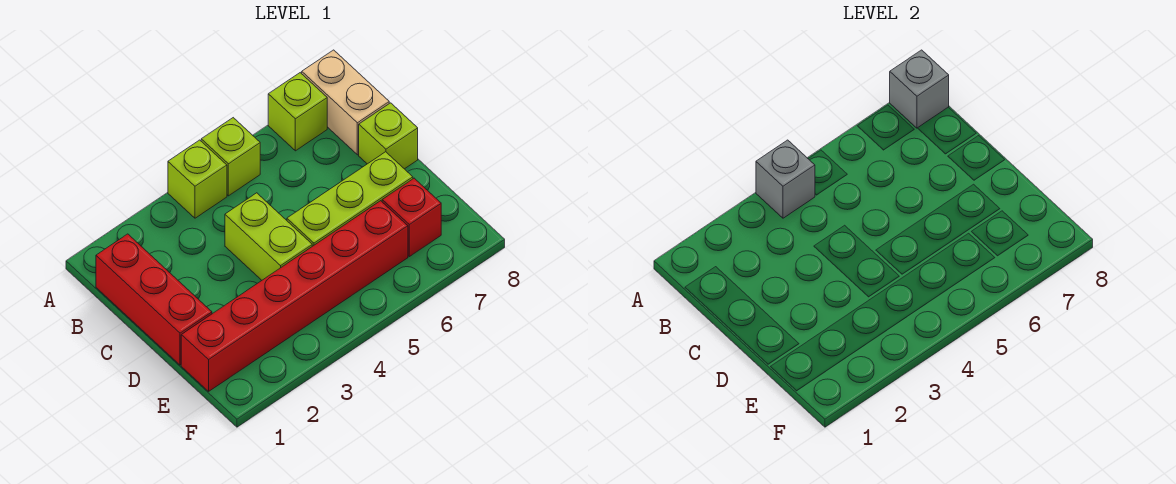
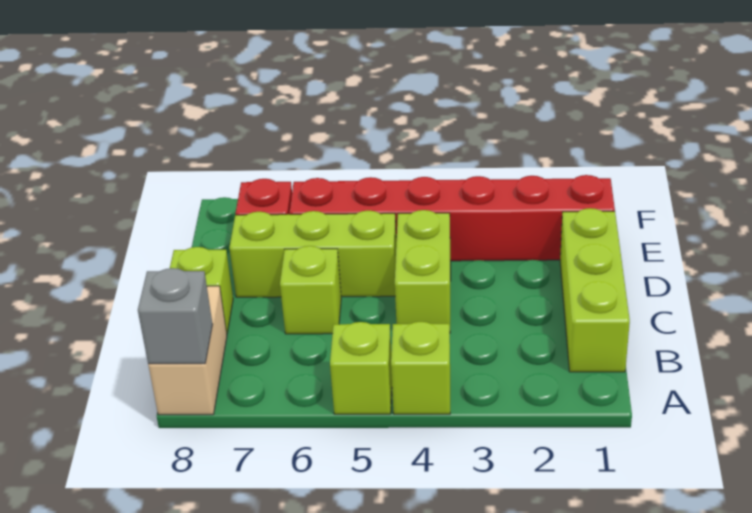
grey 1x1 brick [756,140,815,218] -> none
lime 1x1 brick [268,73,327,151] -> lime 1x1 brick moved to [280,246,341,334]
red 1x3 brick [96,234,212,365] -> lime 1x3 brick [560,208,630,372]

